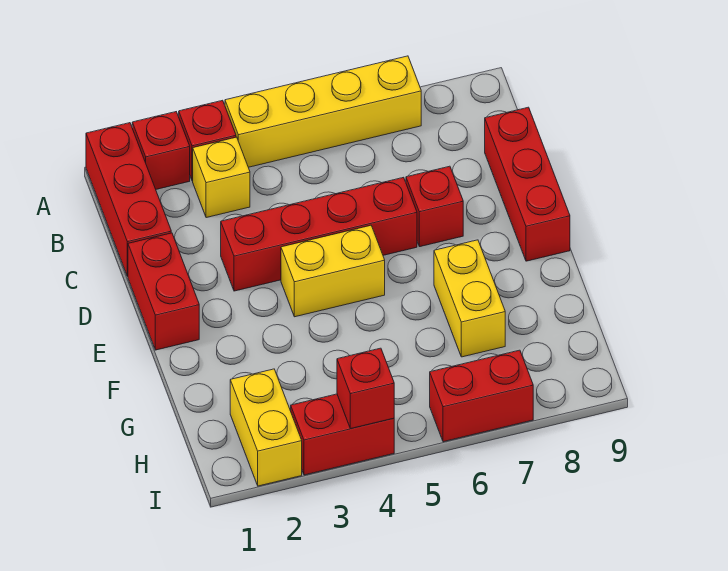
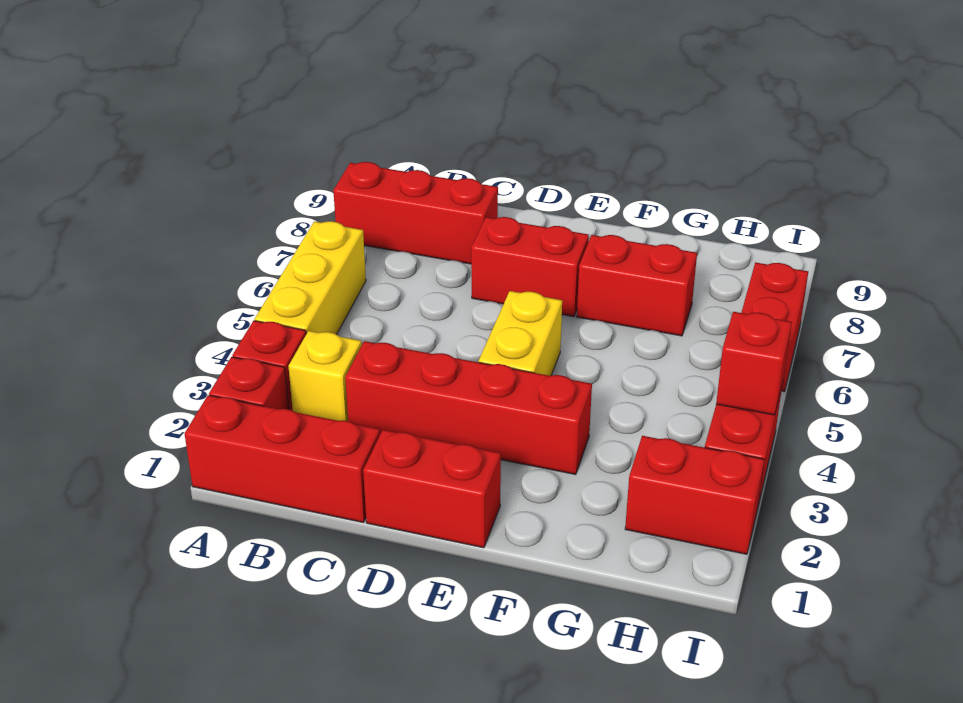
yellow 1x4 brick [225,56,421,167] -> yellow 1x3 brick [255,221,366,334]
red 1x3 brick [485,107,570,261] -> red 1x3 brick moved to [333,162,498,264]
red 1x4 brick [221,177,417,291] -> red 1x4 brick turned to [345,341,592,475]
red 1x1 brick [406,166,463,247] -> red 1x2 brick [471,217,589,317]
yellow 1x2 brick [434,240,505,357] -> red 1x2 brick [577,235,697,336]
yellow 1x2 brick [230,369,302,486] -> red 1x2 brick [625,436,764,554]

